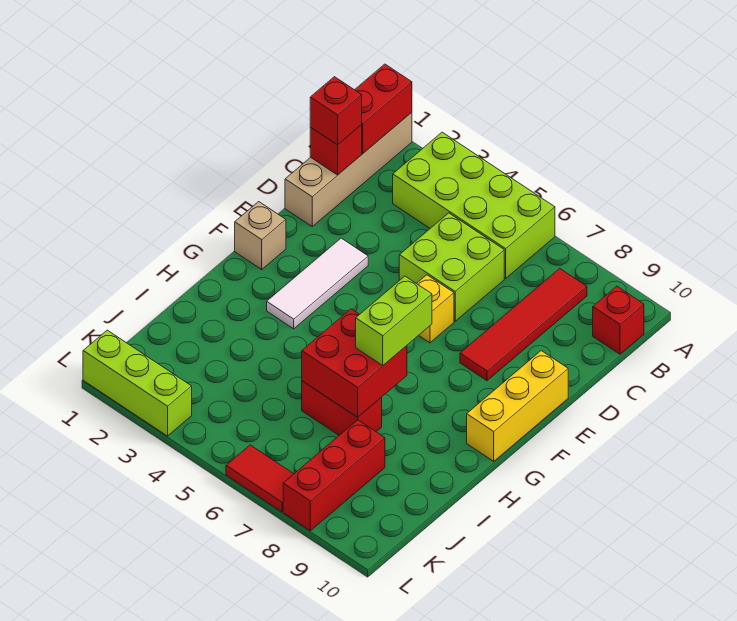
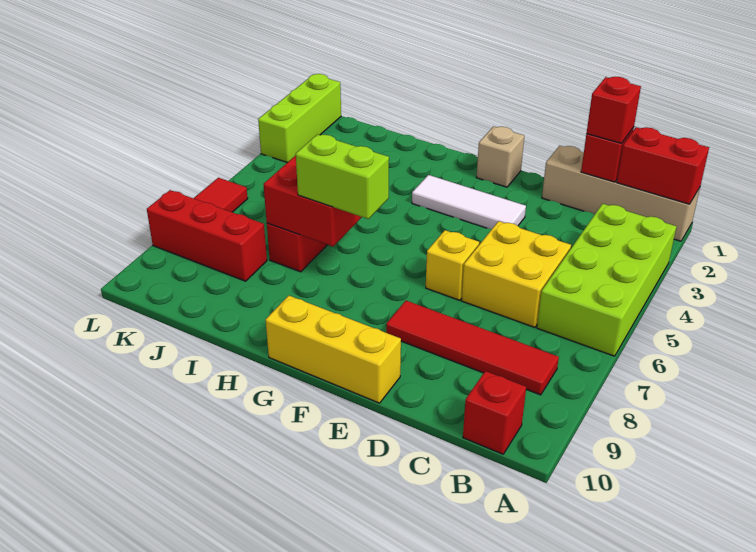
lime 2x2 brick [399,213,504,321] -> yellow 2x2 brick [462,221,571,327]

